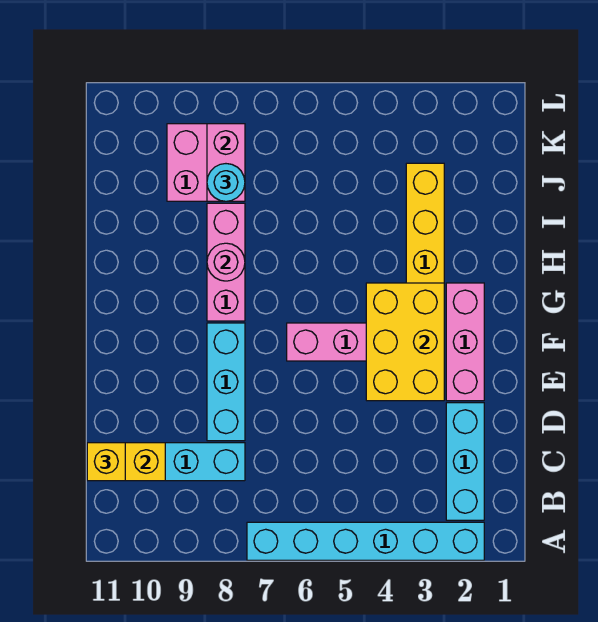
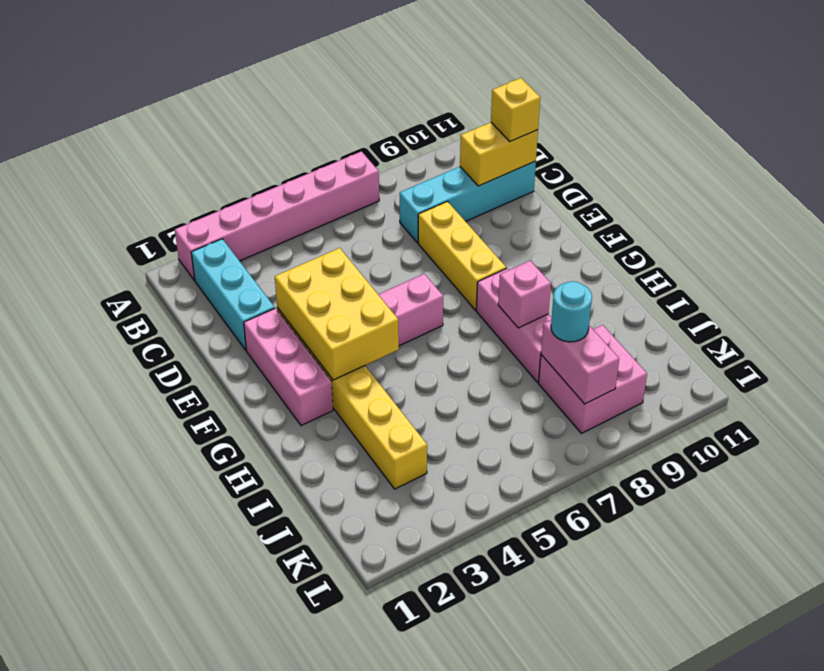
cyan 1x6 brick [247,522,484,560] -> pink 1x6 brick [175,151,379,280]
cyan 1x3 brick [207,323,245,441] -> yellow 1x3 brick [418,201,506,310]
pink 1x1 round brick [207,243,245,281] -> pink 1x1 brick [498,261,551,328]

